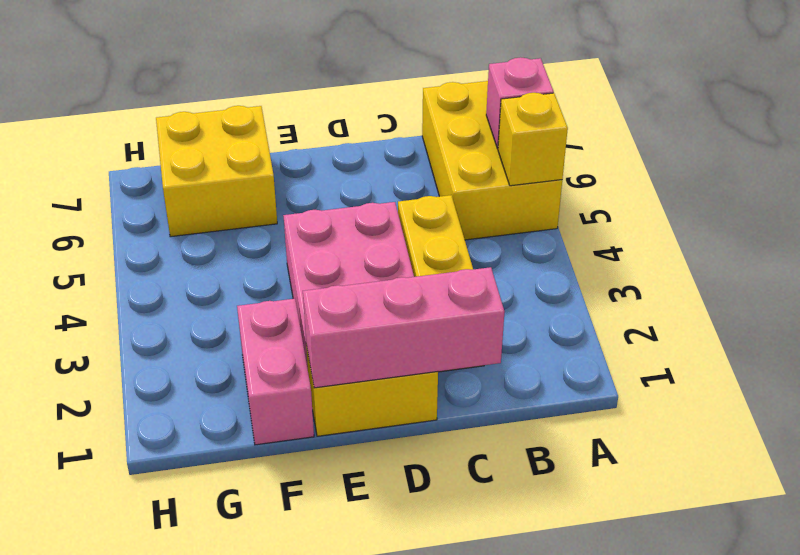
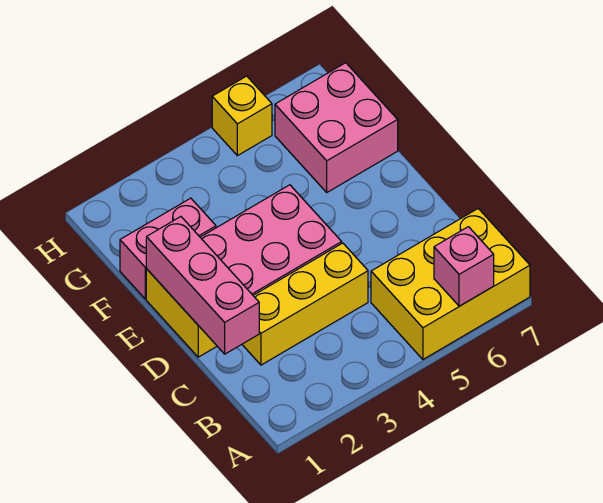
yellow 1x1 brick [498,93,568,186] -> yellow 1x1 brick moved to [212,76,272,156]
yellow 2x2 brick [156,106,277,237] -> pink 2x2 brick [275,63,398,192]

